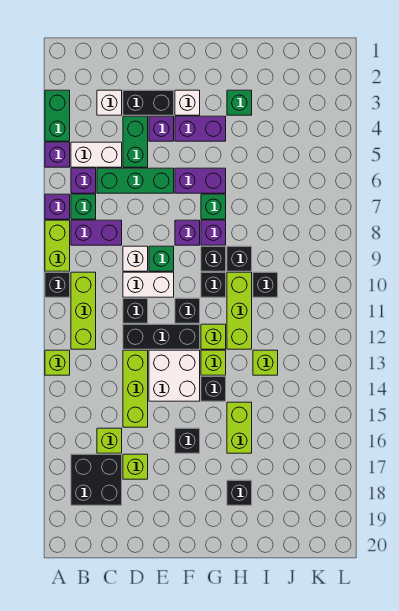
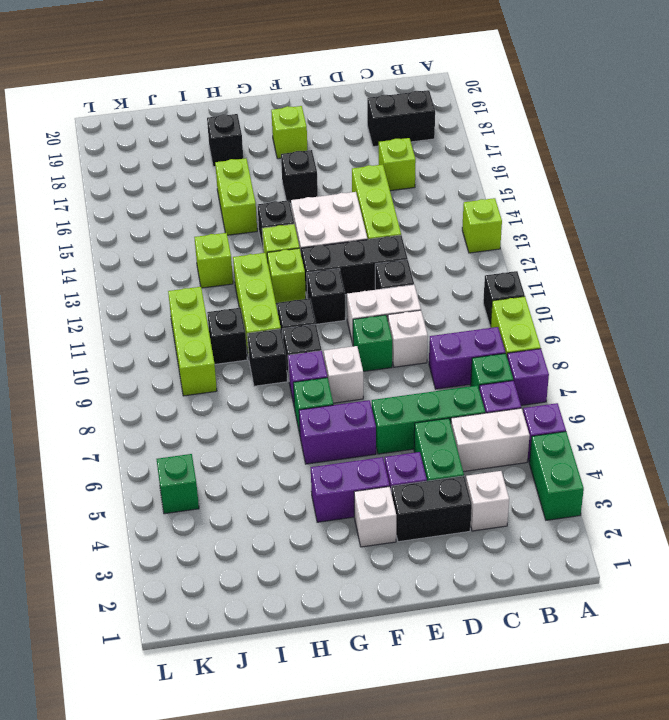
lime 1x3 brick [71,272,96,349] -> lime 1x3 brick moved to [168,287,217,396]
black 2x2 brick [71,454,122,505] -> black 1x2 brick [367,90,435,147]
lime 1x1 brick [123,454,148,479] -> lime 1x1 brick moved to [271,106,307,159]
purple 1x1 brick [175,220,200,245] -> white 1x1 brick [324,346,363,403]
green 1x1 brick [227,90,252,115] -> green 1x1 brick moved to [157,454,199,514]

